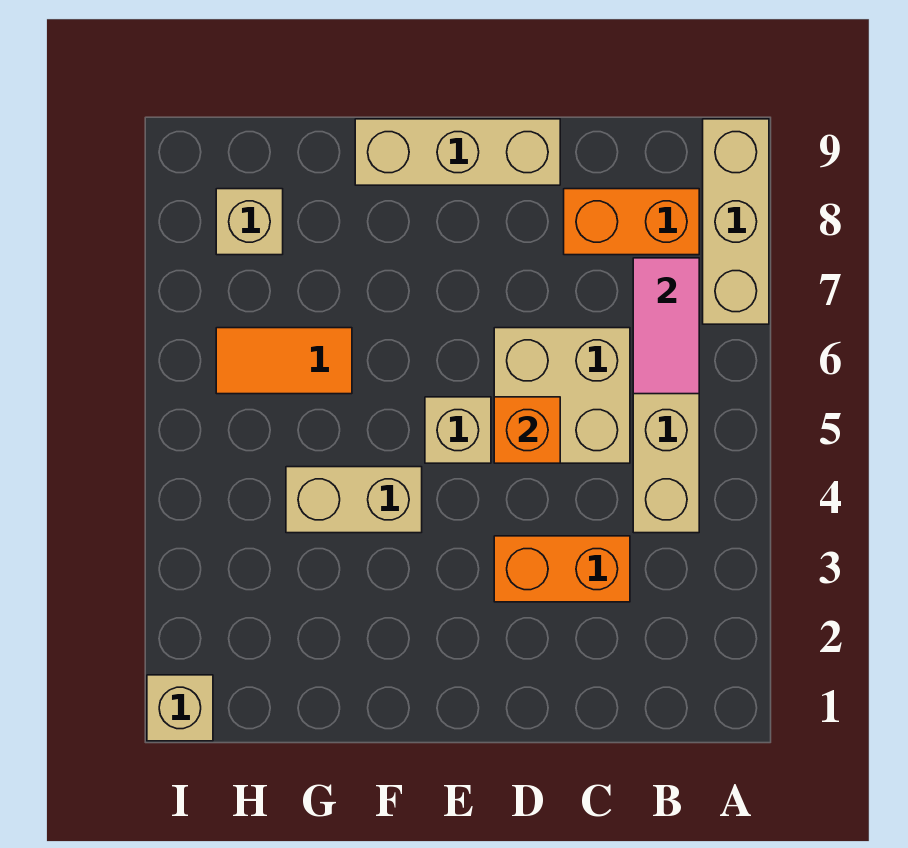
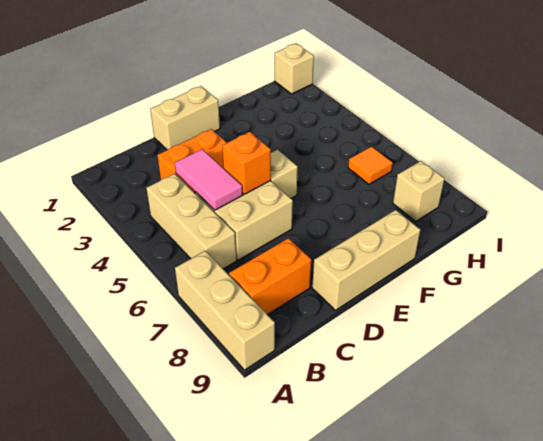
pink 1x2 tile [633,258,699,394] -> pink 1x2 tile moved to [175,149,243,210]
tan 1x2 brick [286,467,422,533] -> tan 1x2 brick moved to [150,86,220,150]
orange 1x2 tile [216,328,352,394] -> orange 1x1 tile [348,147,393,184]

